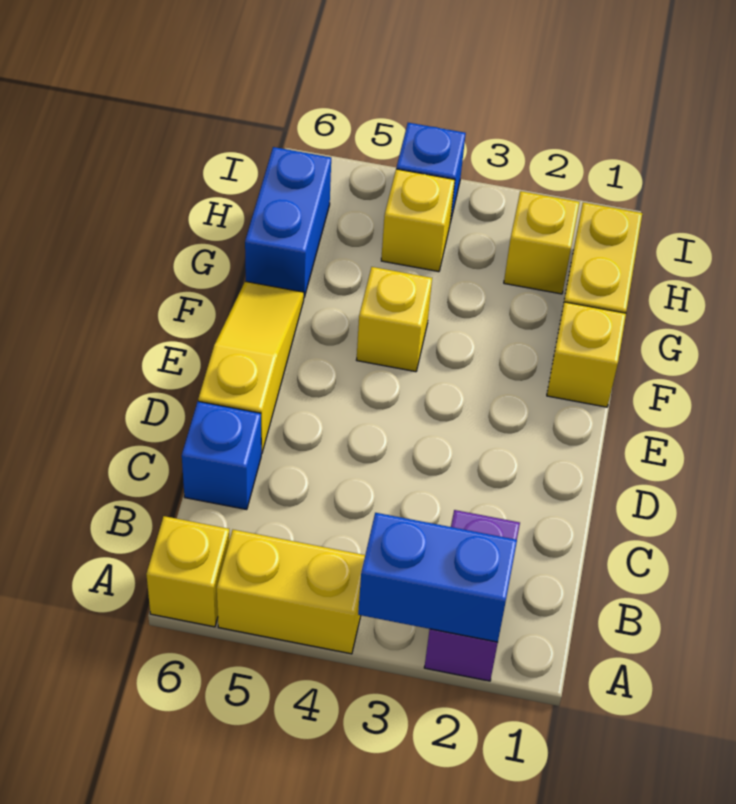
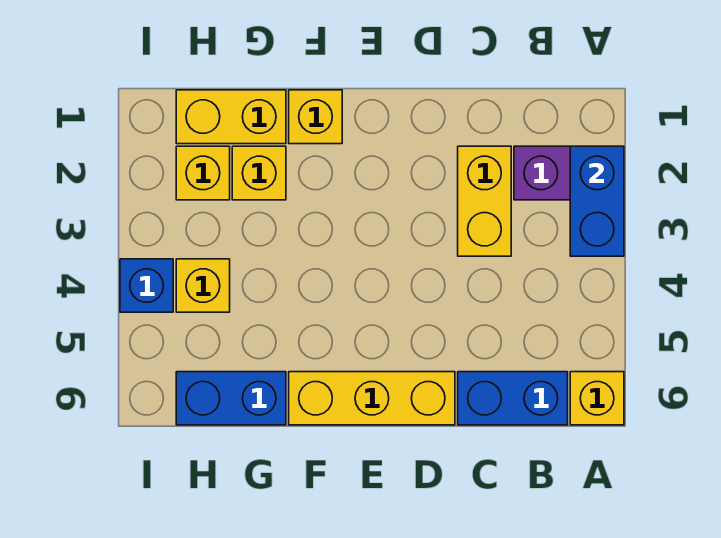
yellow 1x2 brick [217,530,365,654] -> yellow 1x2 brick moved to [458,146,511,256]
blue 1x1 brick [182,401,261,510] -> blue 1x2 brick [458,372,568,425]
yellow 1x3 slope [198,281,304,454] -> yellow 1x3 brick [289,372,455,425]
yellow 1x1 brick [357,267,432,372] -> yellow 1x1 brick moved to [232,146,286,200]

